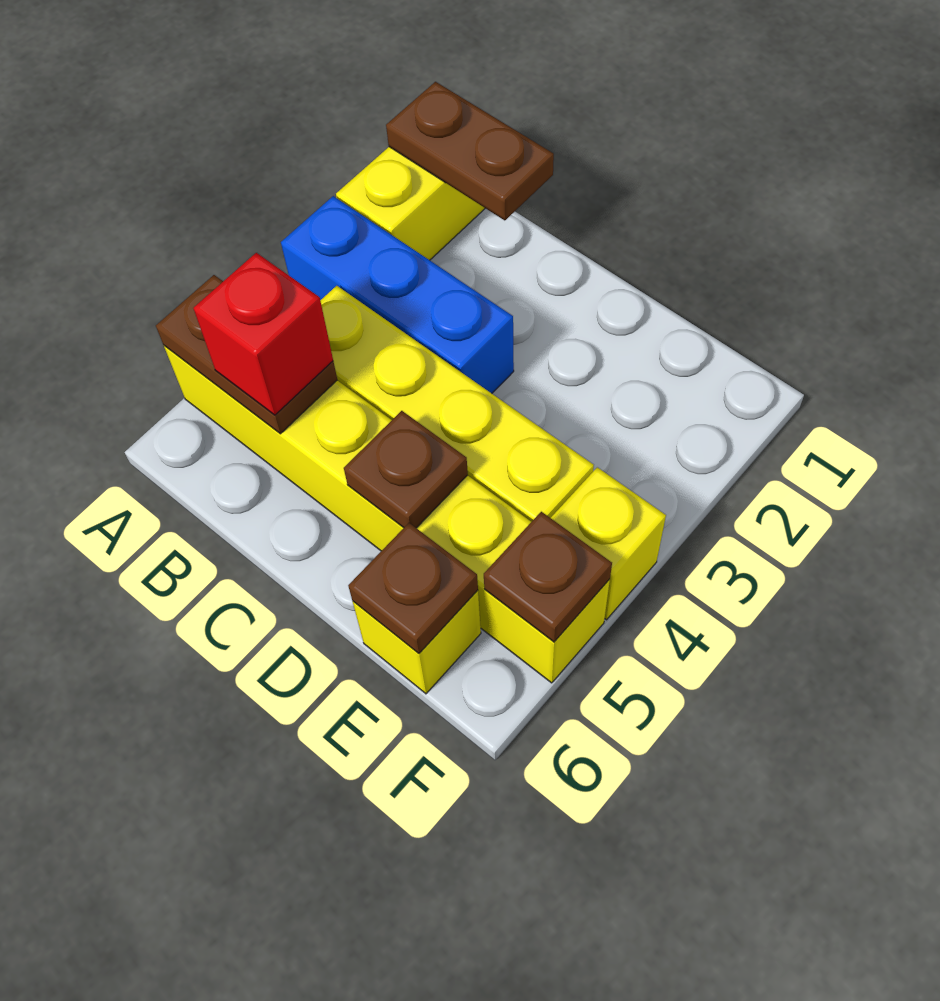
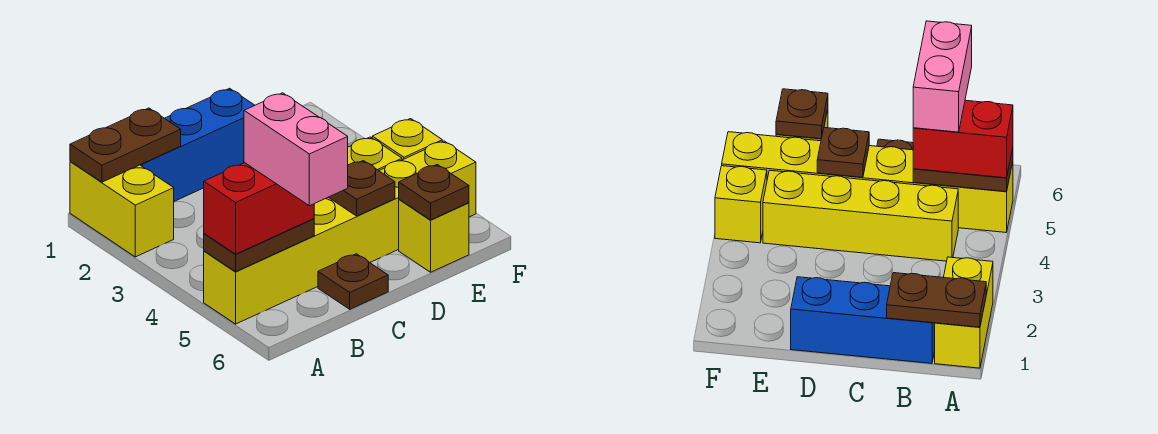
blue 1x3 brick [281,196,514,393] -> blue 1x3 brick moved to [141,88,255,201]
red 1x1 brick [193,253,333,415] -> red 1x2 brick [204,163,314,254]
none -> pink 1x2 brick [244,93,348,206]
brown 1x1 plate [484,512,612,642] -> brown 1x1 plate moved to [318,254,388,309]

